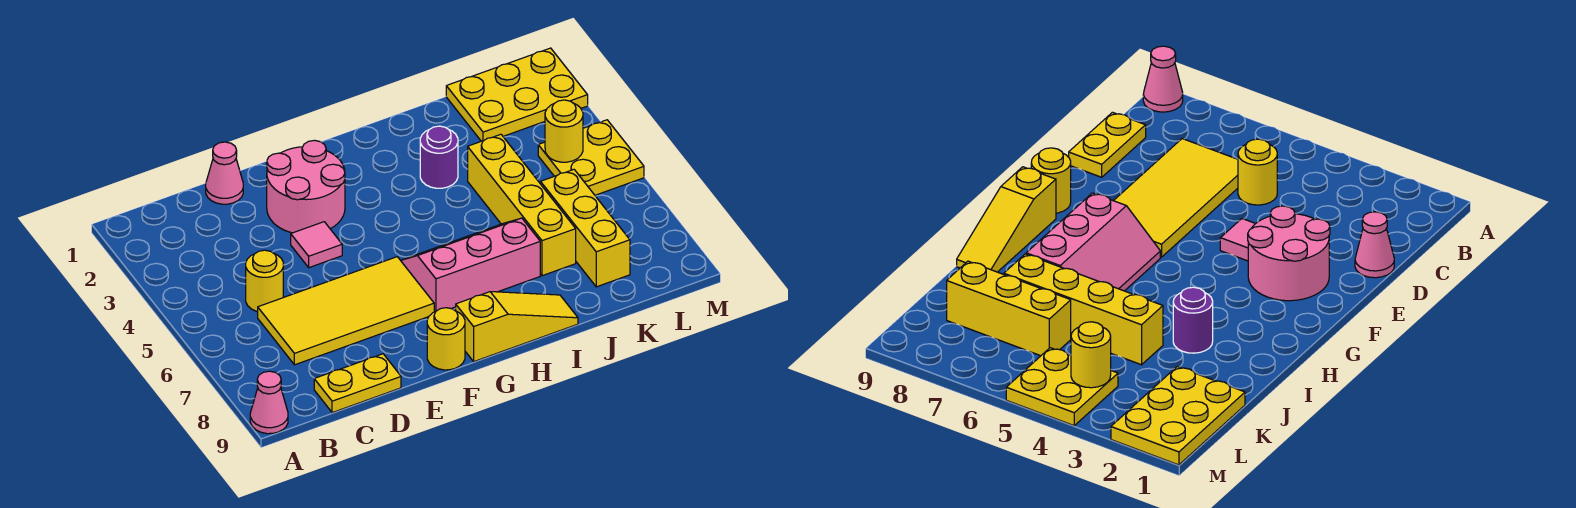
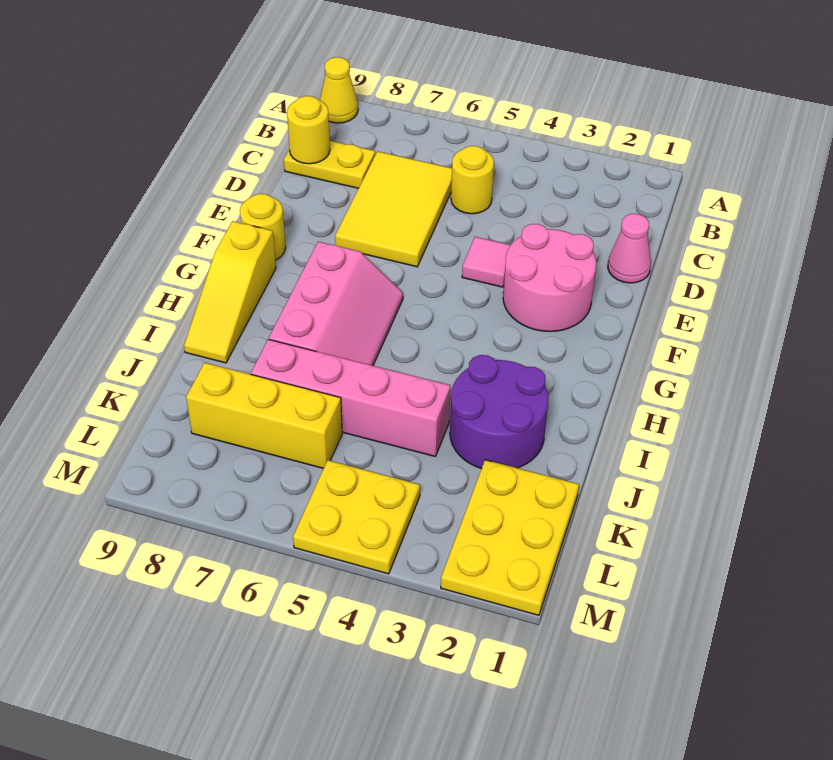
pink 1x1 cone [250,371,288,434] -> yellow 1x1 cone [320,57,358,123]
yellow 2x4 tile [258,257,434,365] -> yellow 2x3 tile [335,151,452,267]
yellow 1x2 plate [314,354,401,413] -> yellow 1x2 plate turned to [284,141,375,188]
purple 1x1 round brick [420,126,458,188] -> purple 2x2 round brick [450,355,548,469]
yellow 1x4 brick [468,134,576,276] -> pink 1x4 brick [251,339,451,456]
yellow 1x1 round brick [545,100,583,162] -> yellow 1x1 round brick moved to [287,96,330,164]

